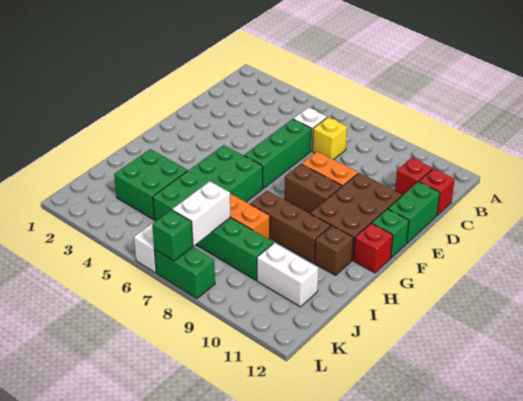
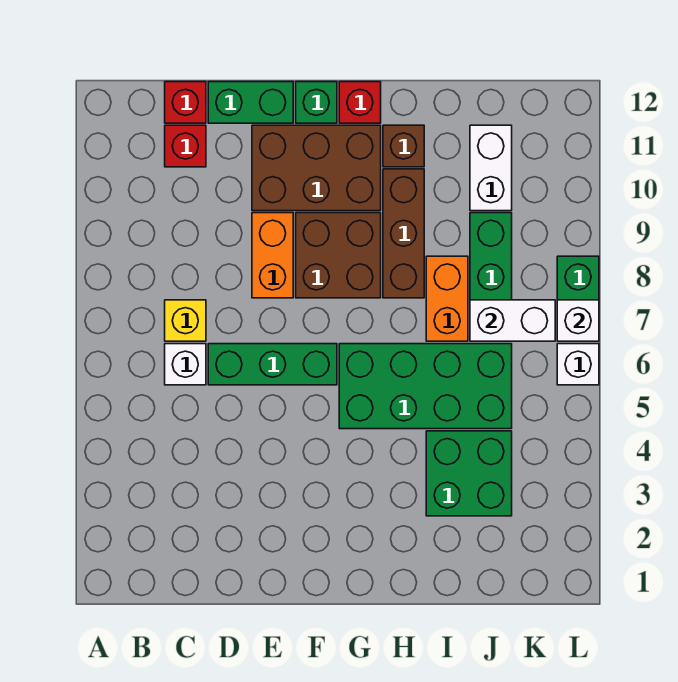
brown 1x2 brick [285,164,342,214] -> brown 2x2 brick [296,213,381,298]
green 1x1 brick [152,210,193,261] -> white 1x1 brick [557,300,599,341]

